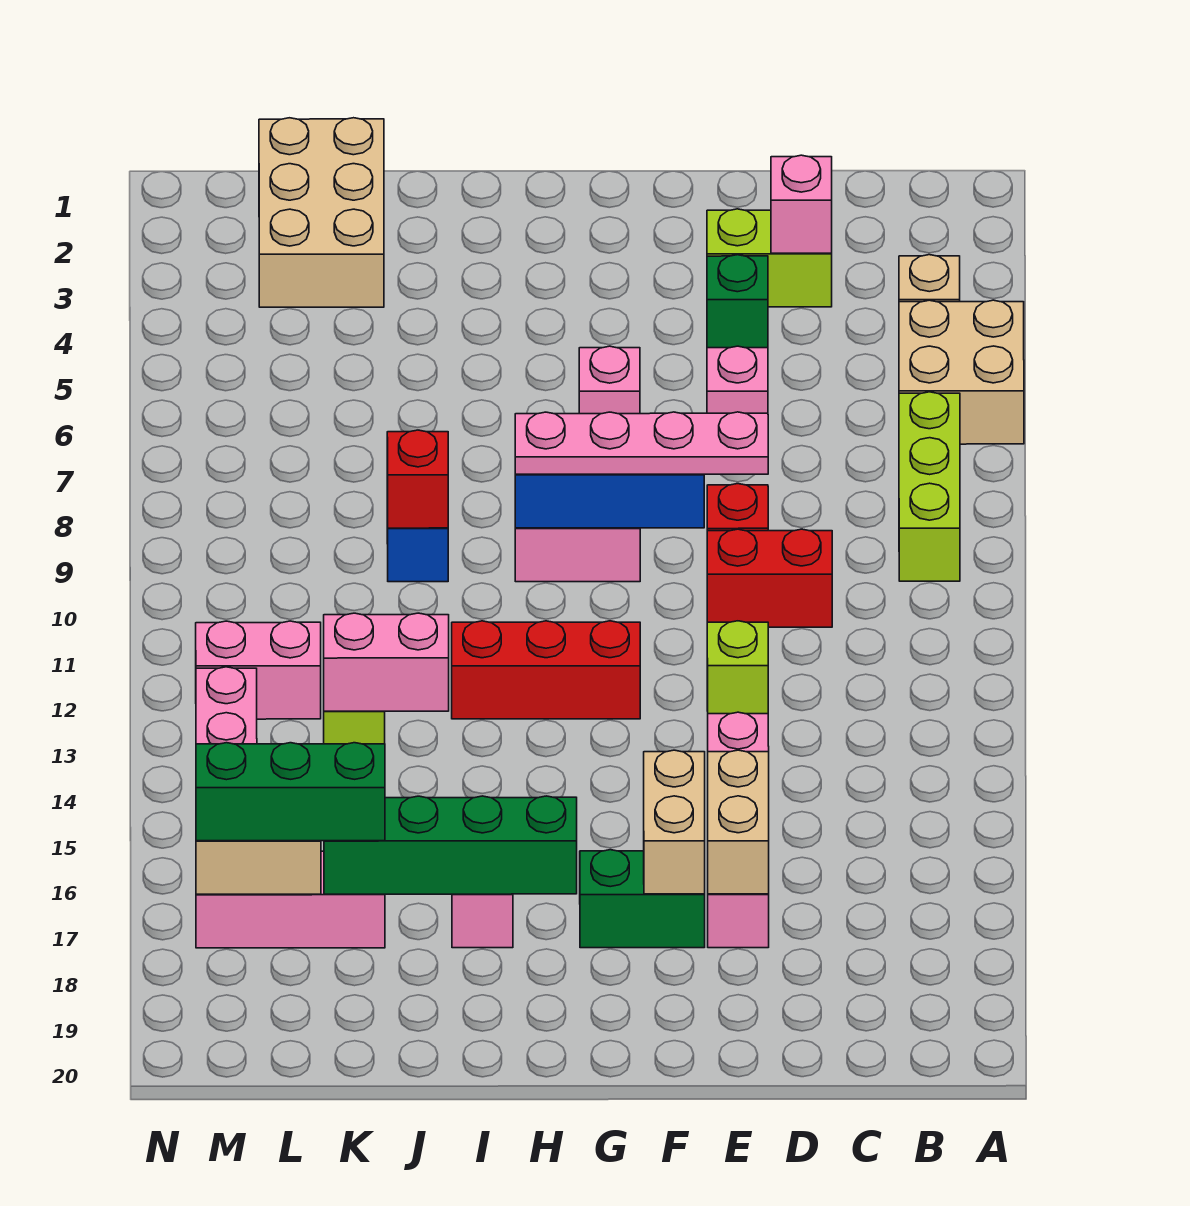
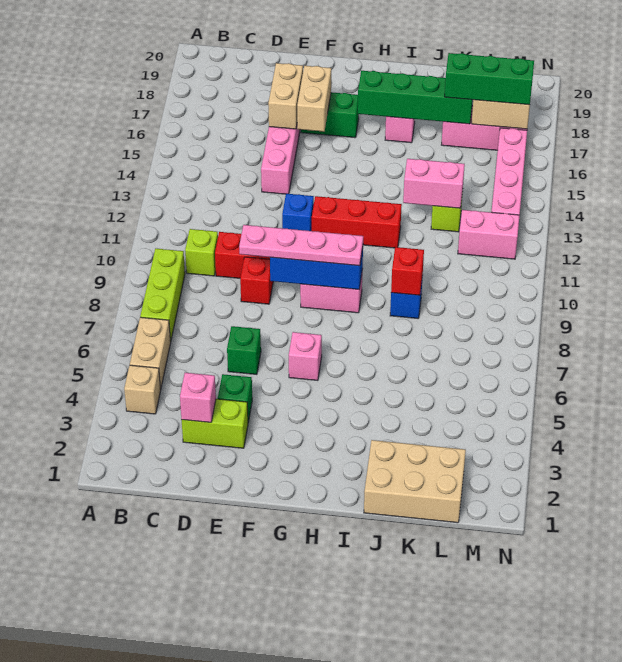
tan 2x2 brick [899,300,1024,444] -> tan 1x2 brick [130,317,171,389]
pink 1x1 brick [707,346,768,413] -> green 1x1 brick [227,326,261,374]
lime 1x1 brick [707,621,768,714] -> lime 1x1 brick moved to [185,229,218,276]
none -> blue 1x1 brick [282,194,314,231]
tan 2x3 brick [259,118,384,307] -> tan 2x3 brick turned to [364,440,466,523]

